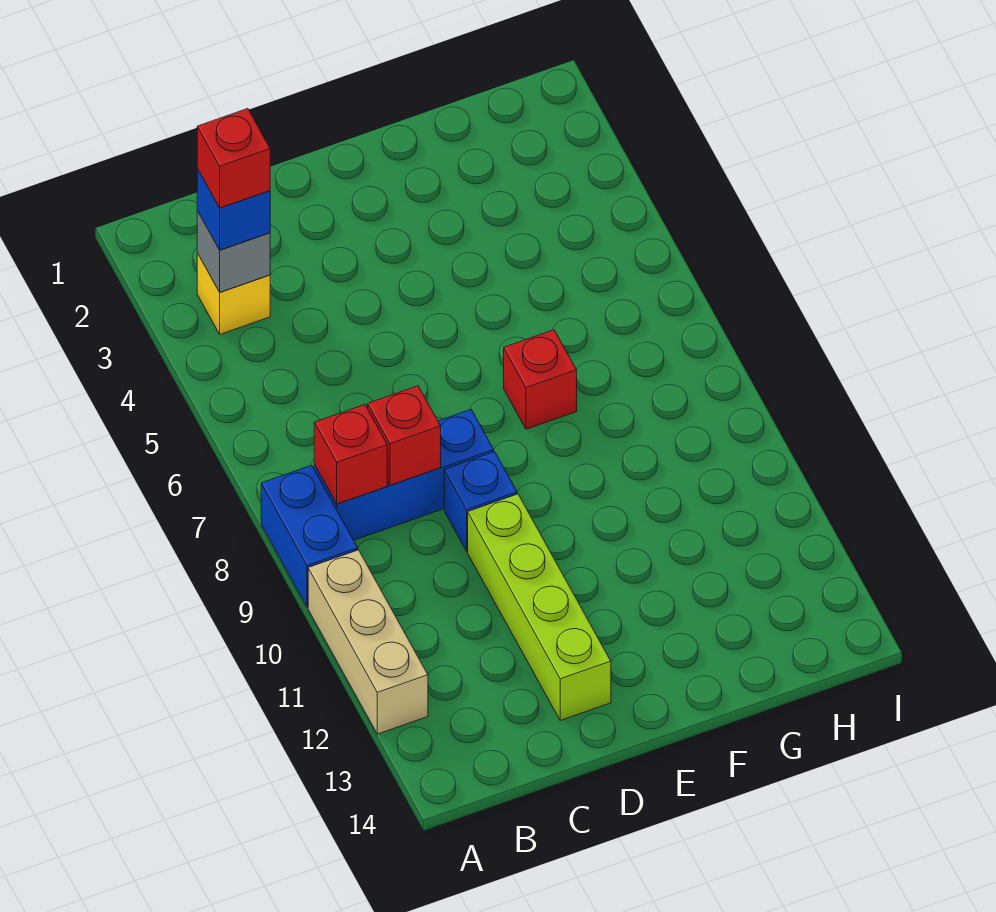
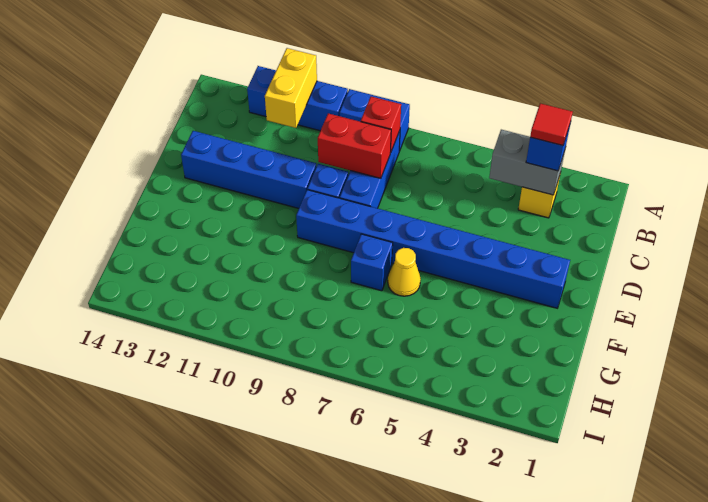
tan 1x3 brick [308,550,428,734] -> blue 1x3 brick [247,66,348,131]
none -> yellow 1x2 brick [265,48,317,128]
grey 1x1 brick [197,211,270,292] -> grey 1x2 brick [489,130,565,195]
red 1x1 brick [197,109,270,208] -> red 1x1 tile [530,103,573,145]
red 1x1 brick [368,386,441,485] -> red 1x2 brick [318,113,391,178]
lime 1x4 brick [468,494,611,720] -> blue 1x4 brick [181,131,316,208]
none -> blue 1x8 brick [296,190,570,308]
none -> yellow 1x1 cone [388,248,421,296]
red 1x1 brick [504,330,577,429] -> blue 1x1 brick [351,234,393,291]

